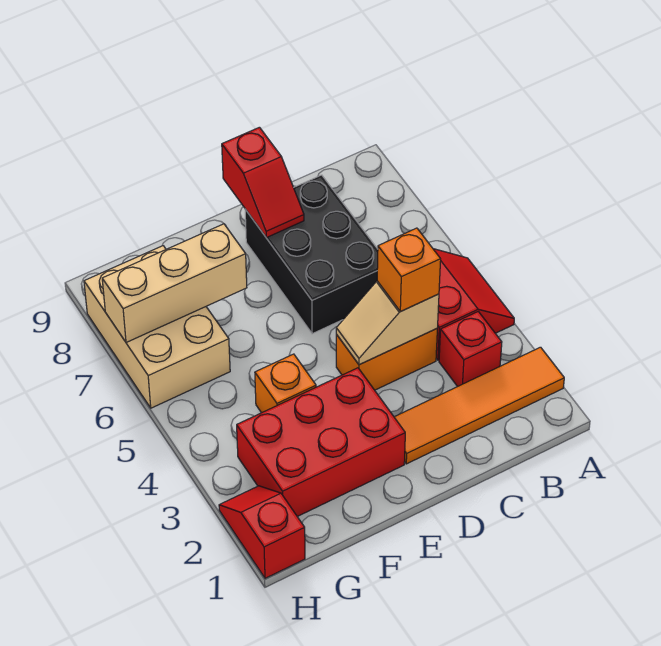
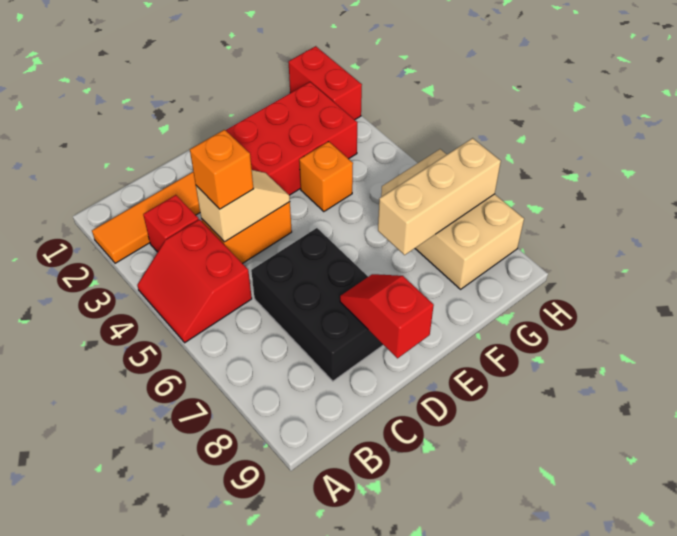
red 1x2 slope [219,486,305,578] -> red 1x2 brick [289,46,362,120]

